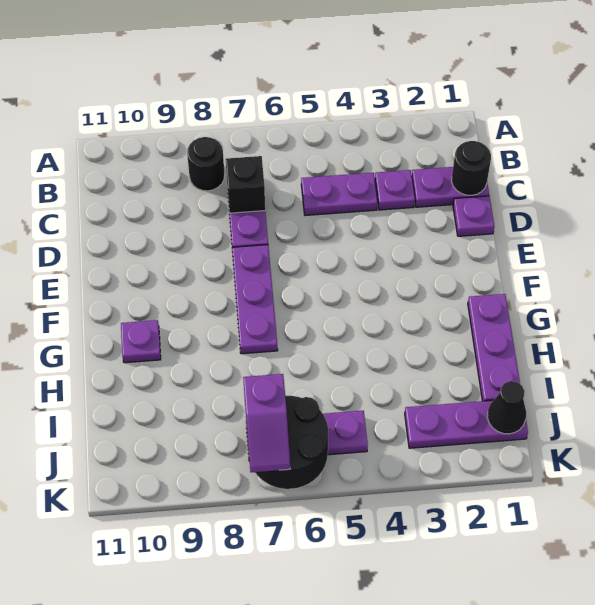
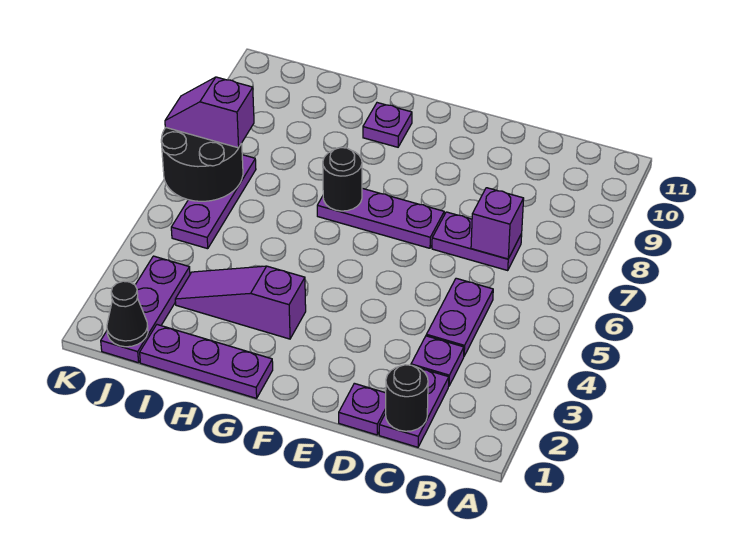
black 1x1 round brick [187,137,225,191] -> black 1x1 round brick moved to [323,148,362,211]
black 1x1 brick [226,156,265,213] -> purple 1x1 brick [471,188,524,259]
none -> purple 1x3 slope [175,266,306,339]

